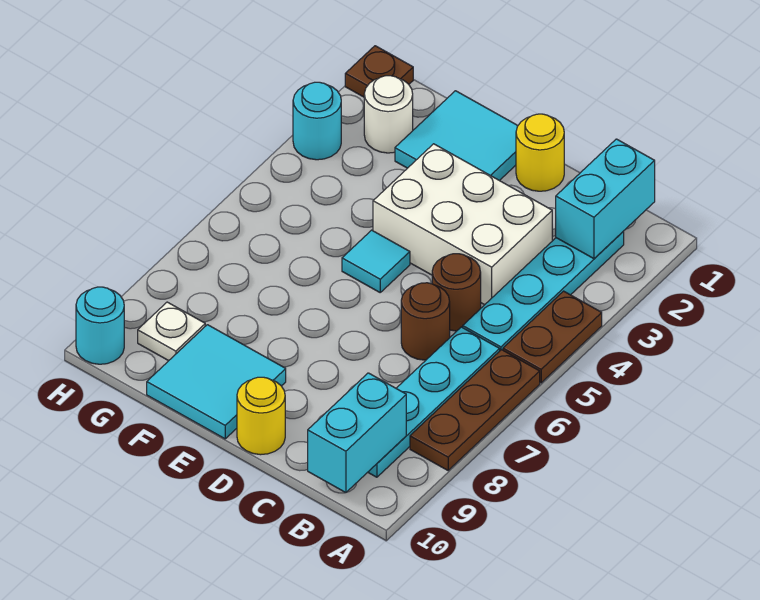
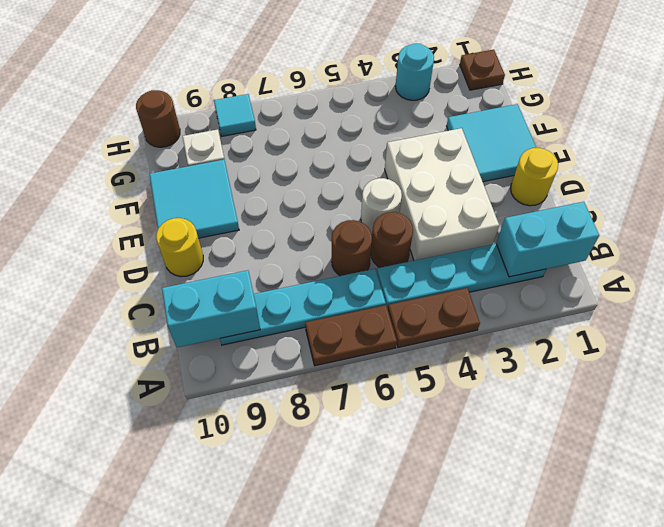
brown 1x3 plate [410,350,540,470] -> brown 1x2 plate [305,305,397,366]
cyan 1x1 tile [342,230,410,292] -> cyan 1x1 tile moved to [214,94,256,136]
white 1x1 round brick [364,76,413,153] -> white 1x1 round brick moved to [361,178,402,234]
cyan 1x1 round brick [76,287,124,364] -> brown 1x1 round brick [136,90,180,147]

